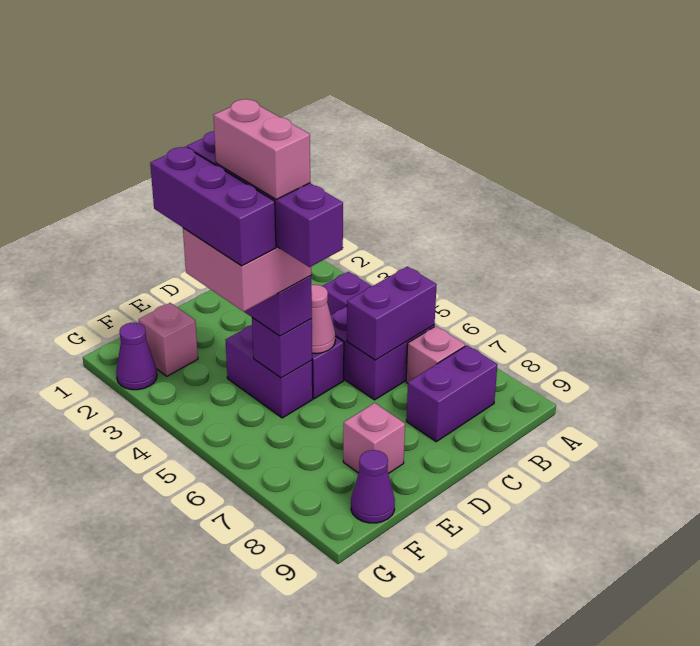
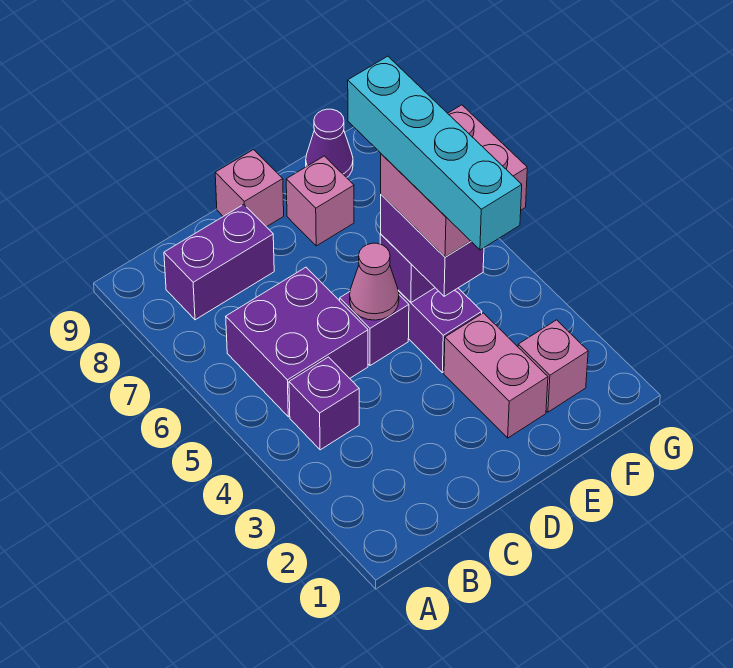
purple 1x2 brick [347,267,437,360] -> none
pink 1x1 brick [406,326,465,383] -> pink 1x1 brick moved to [215,150,284,227]
purple 1x4 brick [187,131,343,267] -> cyan 1x4 brick [348,56,522,250]
pink 1x2 brick [213,99,310,199] -> pink 1x2 brick moved to [444,313,548,438]
purple 1x3 brick [150,147,276,266] -> none
purple 1x1 cone [116,323,157,390] -> none

